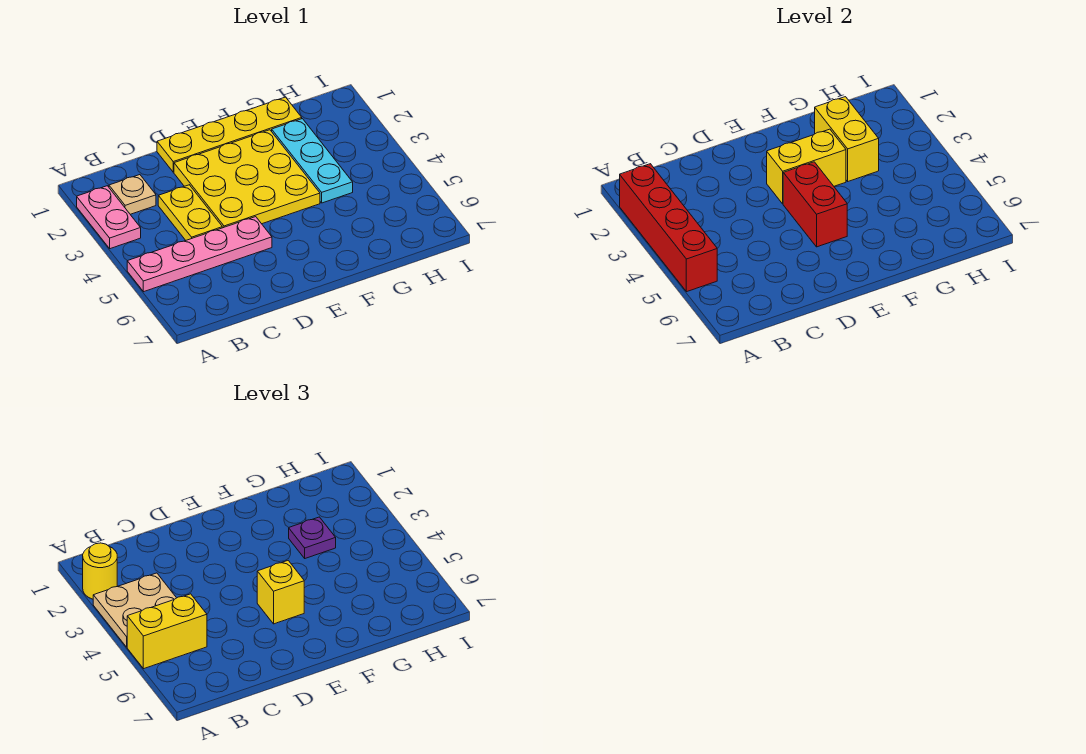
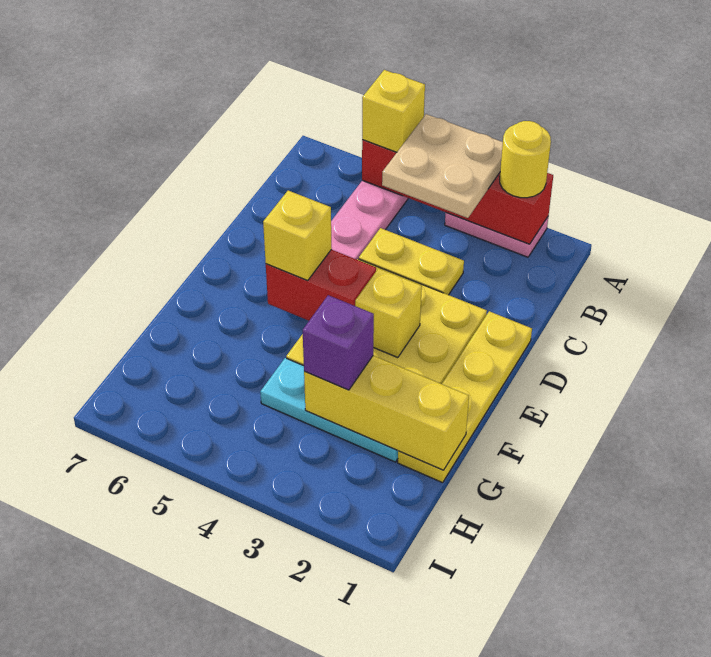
yellow 1x2 brick [127,594,207,669] -> yellow 1x1 brick [362,70,425,152]
tan 1x1 plate [109,175,156,214] -> none
yellow 1x2 brick [767,129,846,204] -> yellow 1x1 brick [355,268,422,358]
yellow 1x2 brick [815,97,879,181] -> yellow 1x3 brick [304,356,469,470]
purple 1x1 plate [289,517,336,558] -> purple 1x1 brick [303,295,374,390]

